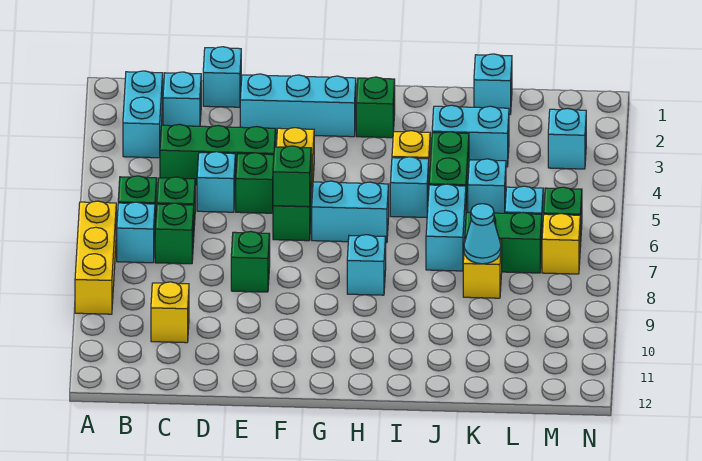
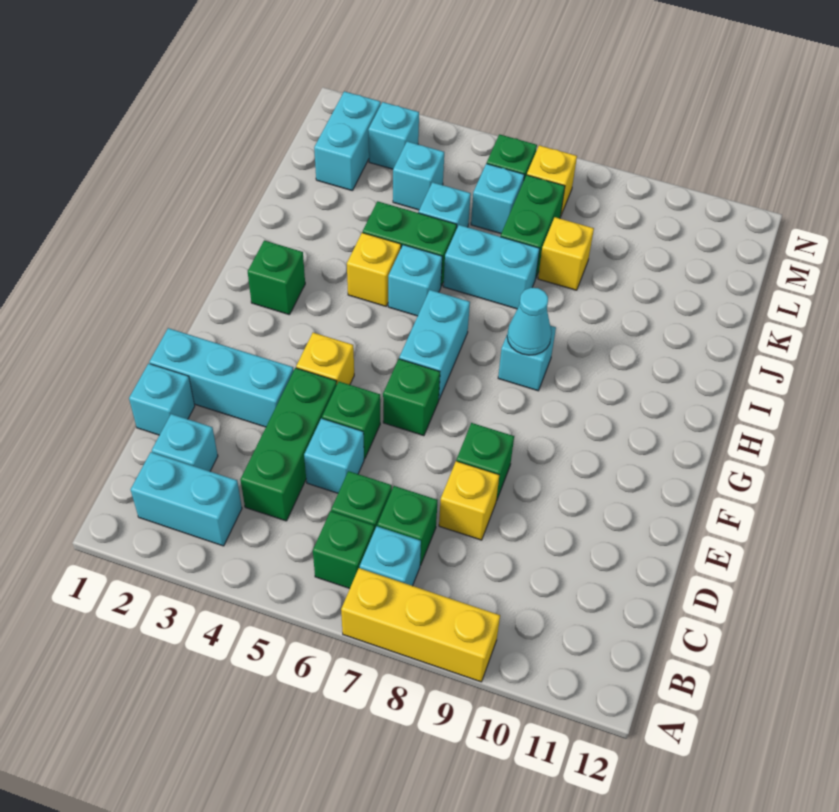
yellow 1x1 brick [151,282,189,343] -> yellow 1x1 brick moved to [439,461,499,540]
cyan 1x3 brick [240,74,356,137] -> cyan 1x3 brick turned to [149,328,294,427]
green 1x1 brick [273,146,311,207] -> none
cyan 1x2 brick [432,105,509,167] -> cyan 1x2 brick moved to [314,91,381,191]
cyan 1x1 brick [474,54,512,114] -> cyan 1x1 brick moved to [393,141,444,210]
cyan 1x1 cone [464,204,501,264] -> cyan 1x1 cone moved to [507,288,551,355]

